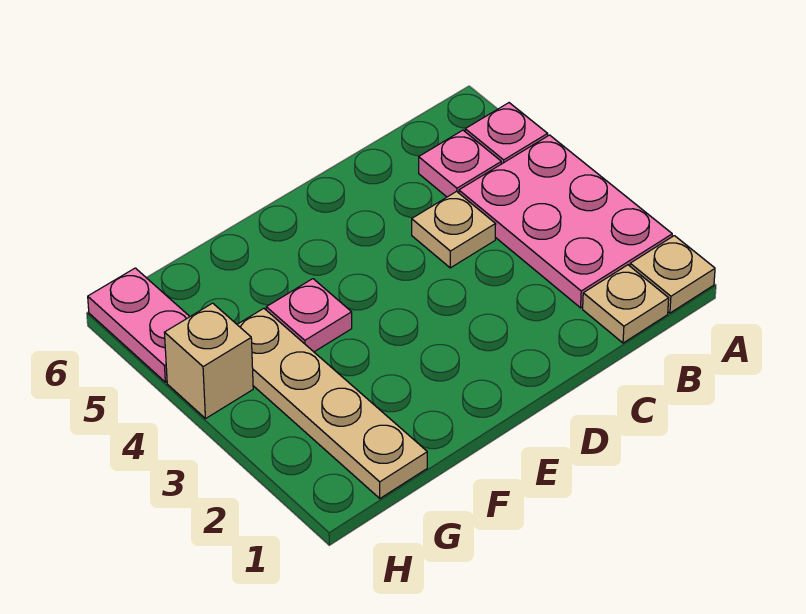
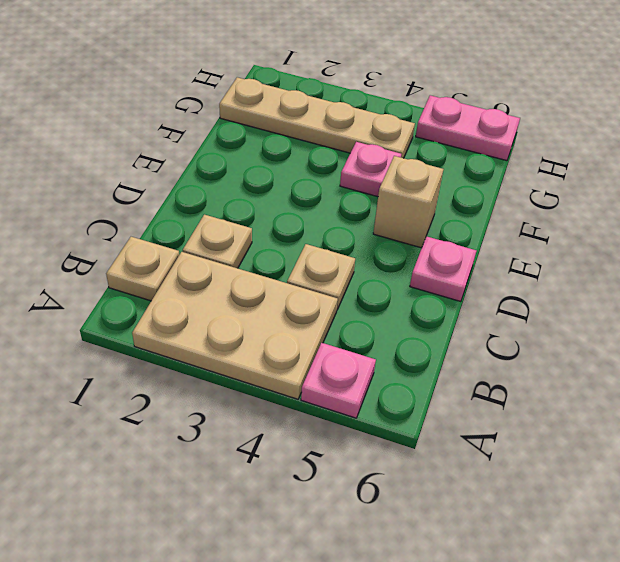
tan 1x1 plate [630,236,715,313] -> tan 1x1 plate moved to [183,215,252,268]
pink 2x3 plate [459,135,672,308] -> tan 2x3 plate [132,252,338,399]
pink 1x1 plate [419,130,501,197] -> pink 1x1 plate moved to [410,236,476,302]
tan 1x1 brick [164,303,253,419] -> tan 1x1 brick moved to [373,156,443,248]

